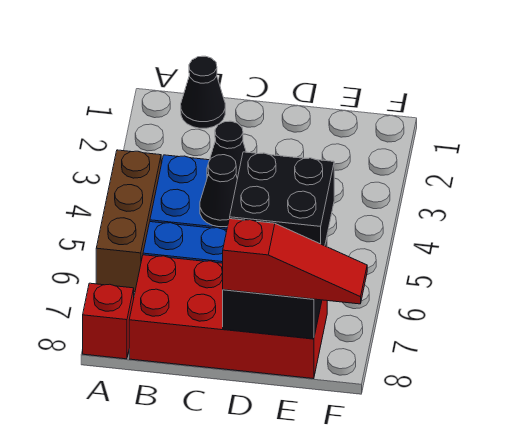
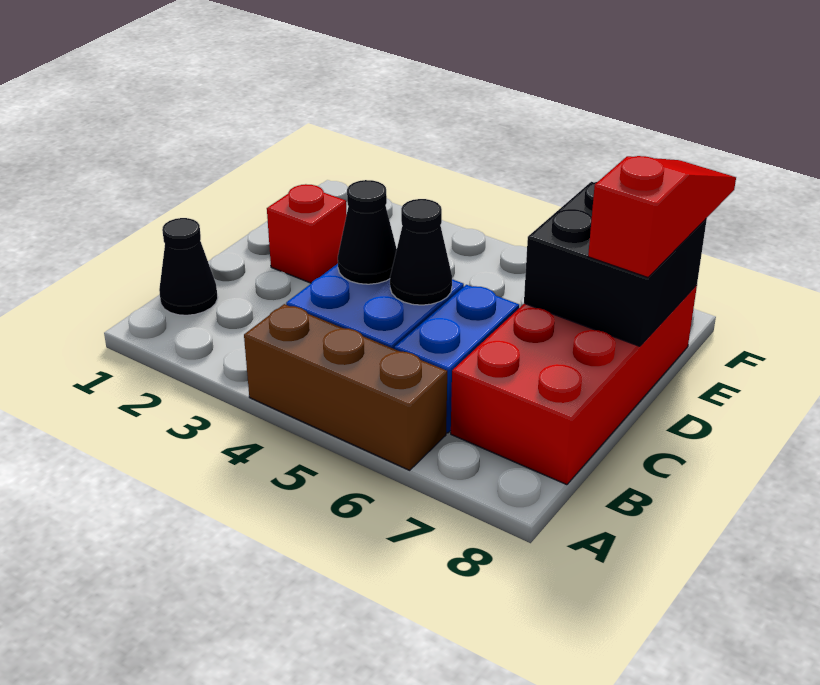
red 1x1 brick [83,283,134,359] -> red 1x1 brick moved to [267,184,347,283]
black 2x2 brick [230,152,334,246] -> none

